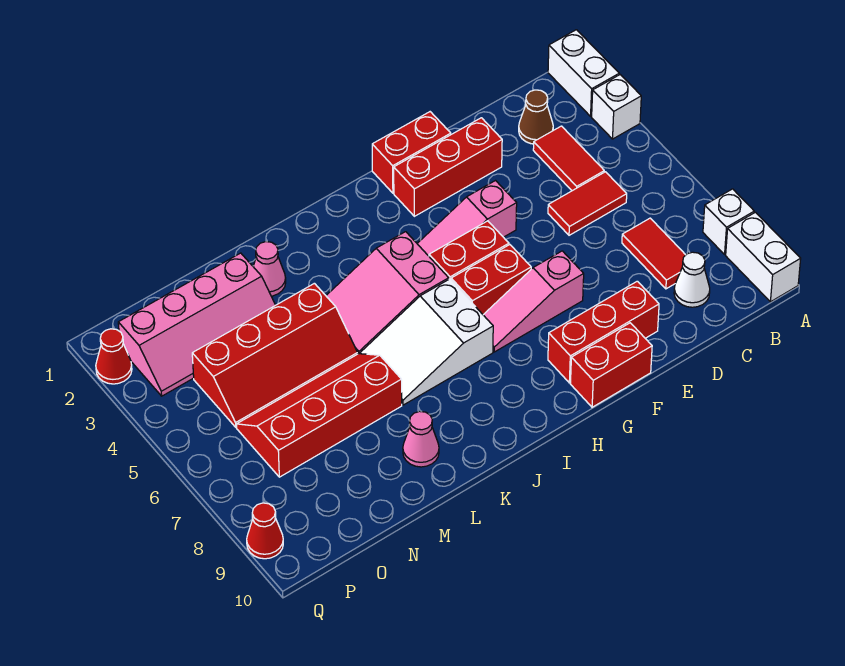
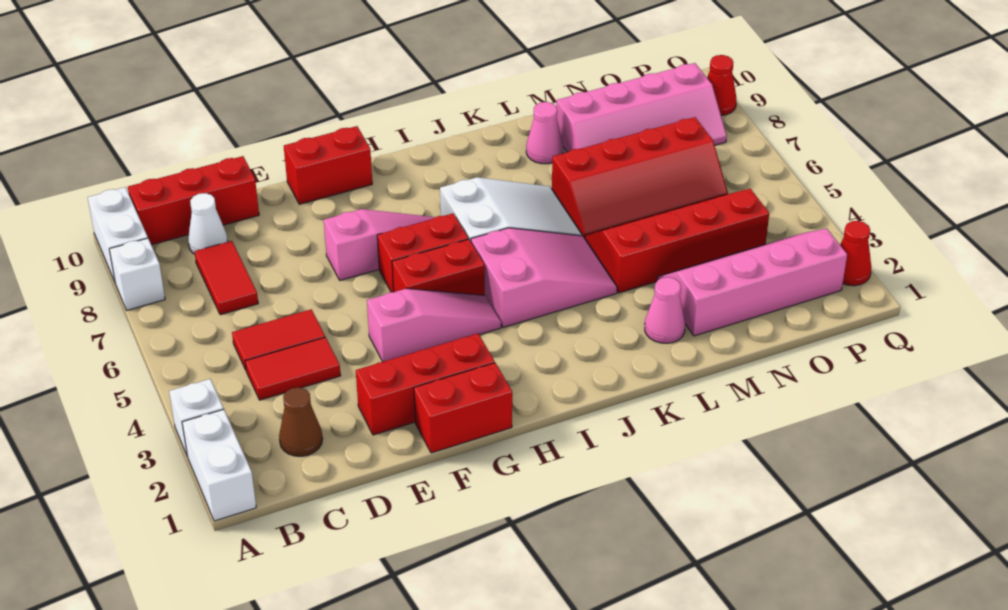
red 1x2 tile [533,126,604,191] -> red 1x2 tile turned to [245,337,341,400]
red 1x3 brick [548,281,659,383] -> red 1x3 brick moved to [128,156,259,245]
none -> pink 2x4 slope [556,63,727,152]

